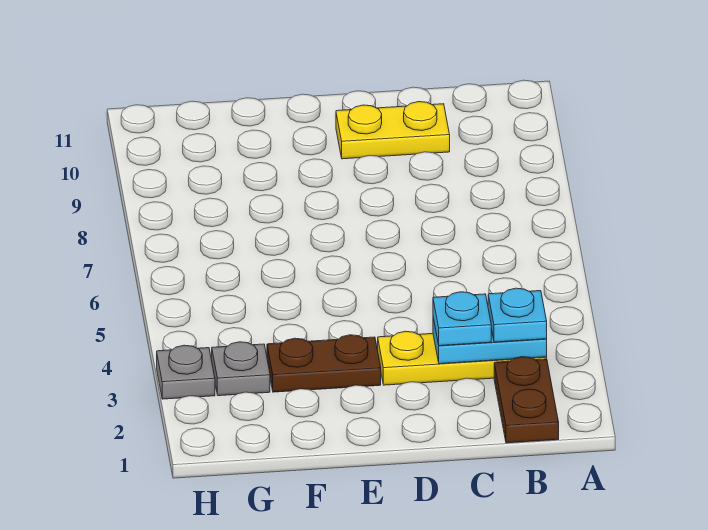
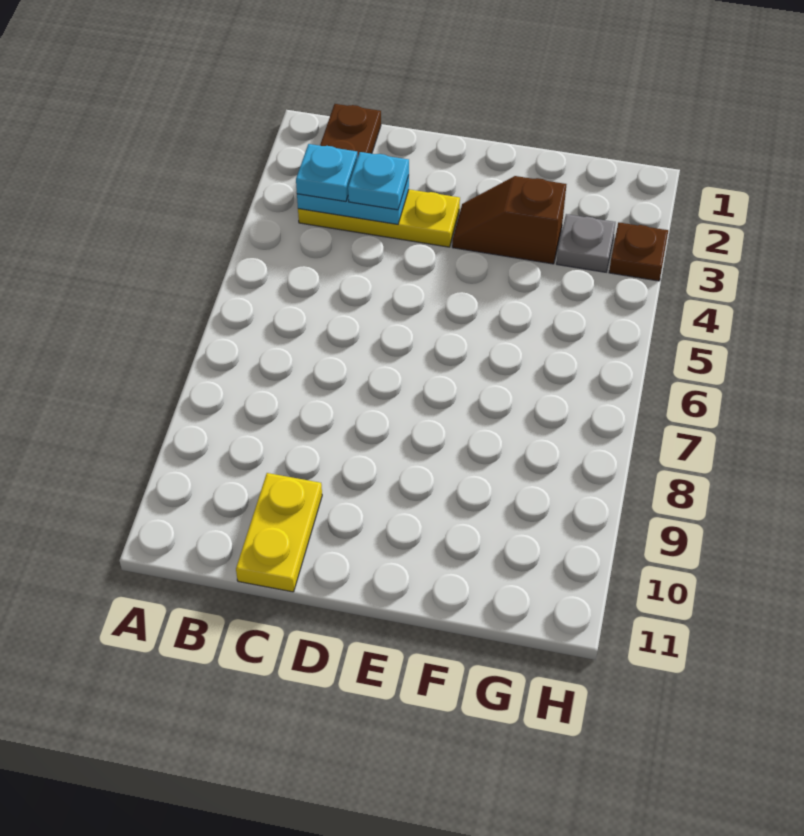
yellow 1x2 plate [336,102,450,159] -> yellow 1x2 plate turned to [236,473,322,592]
brown 1x2 plate [267,335,381,392] -> brown 1x2 slope [452,176,566,264]
grey 1x1 plate [157,345,215,399] -> brown 1x1 plate [609,222,668,281]

